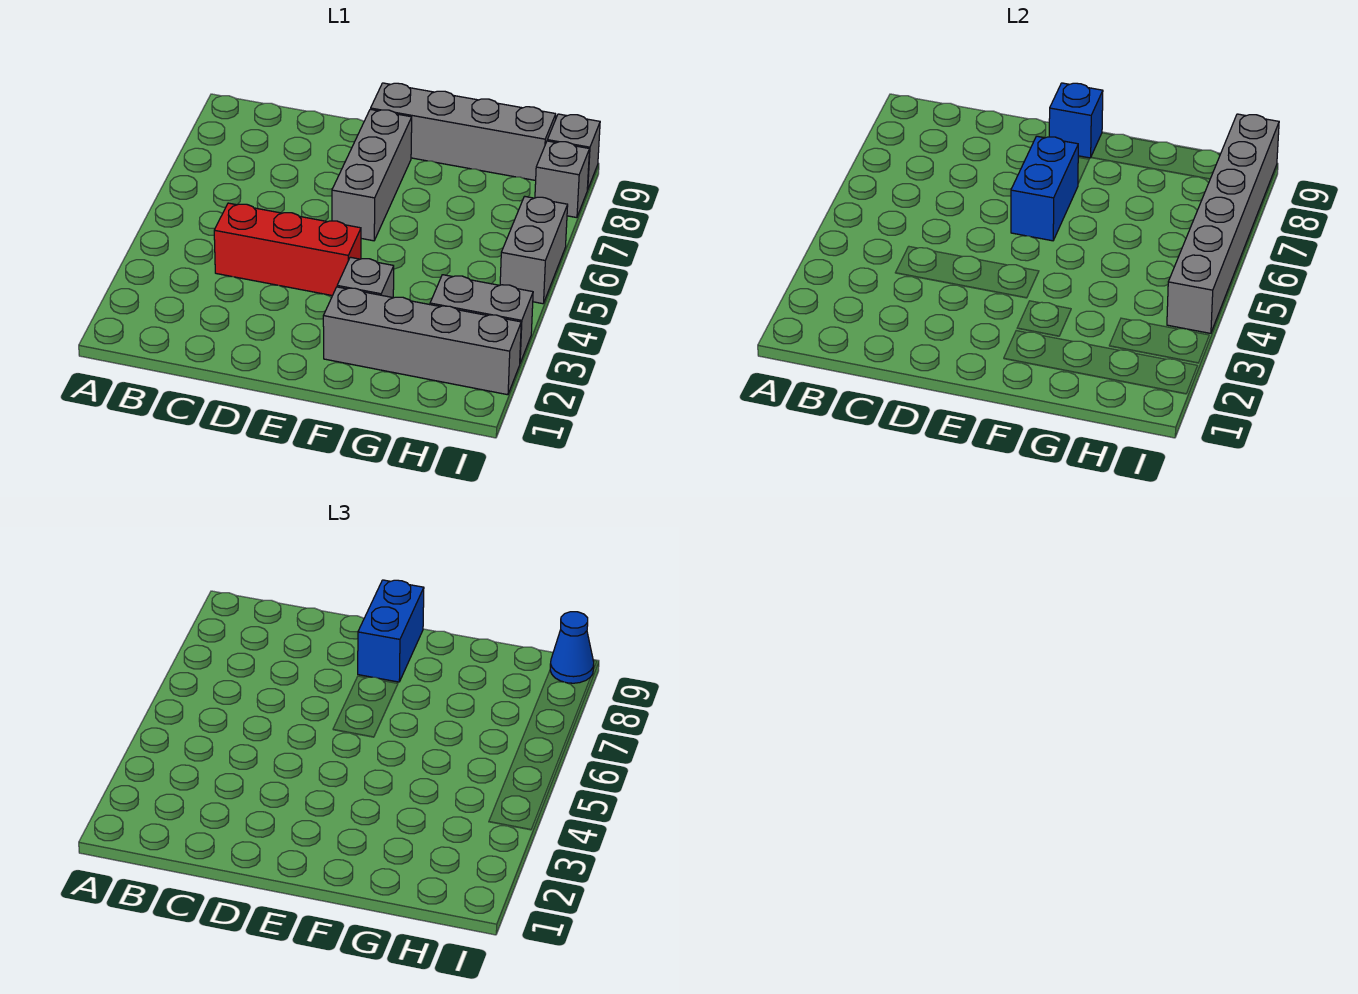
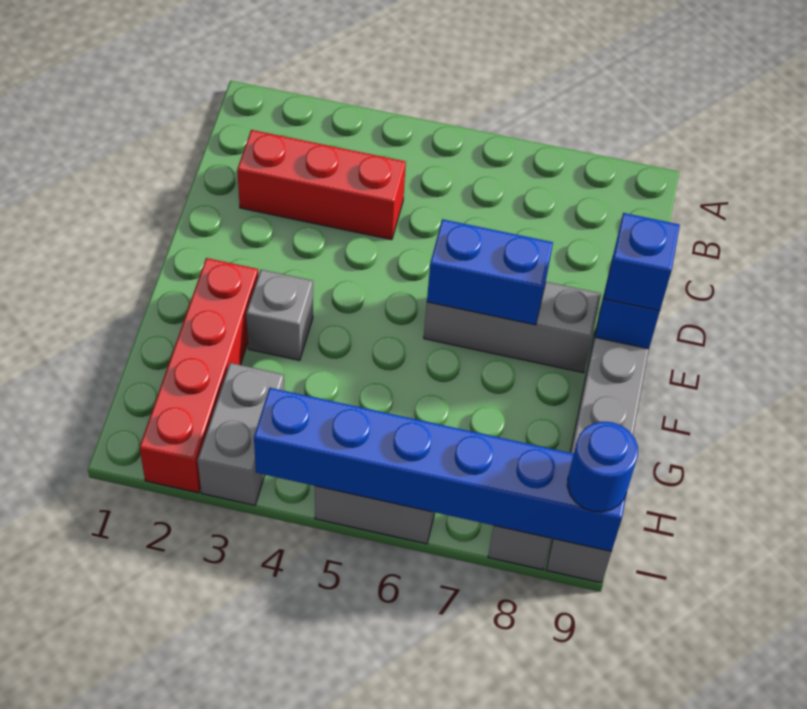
red 1x3 brick [214,203,361,296] -> red 1x3 brick turned to [237,130,406,240]
blue 1x2 brick [358,580,424,682] -> blue 1x1 brick [604,213,680,311]
grey 1x4 brick [323,287,521,395] -> red 1x4 brick [139,258,258,493]
grey 1x6 brick [1167,114,1279,333] -> blue 1x6 brick [254,388,626,551]
blue 1x1 cone [550,612,594,683] -> blue 1x1 round brick [567,422,638,512]

